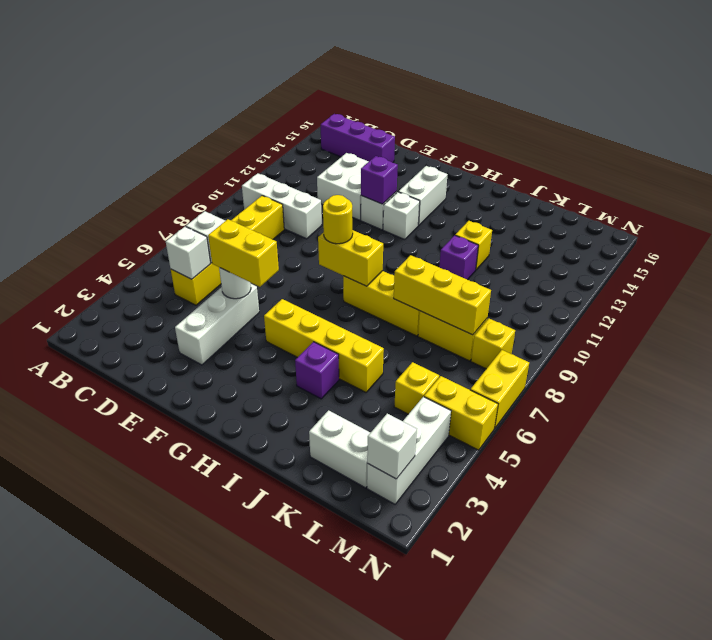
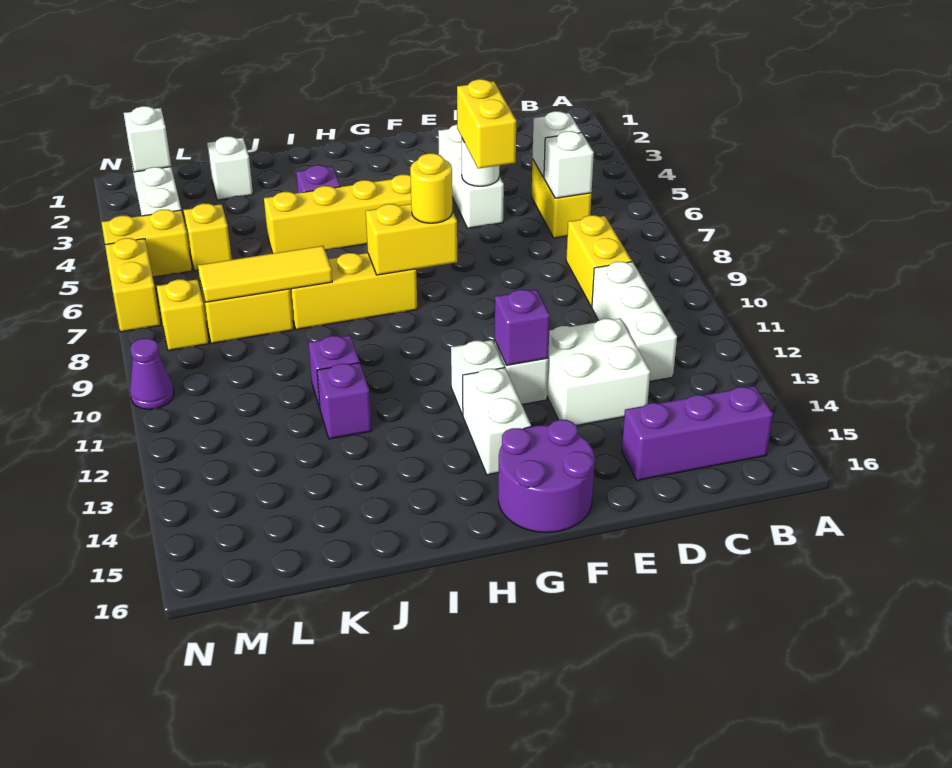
white 1x3 brick [242,173,322,239] -> white 1x3 brick turned to [592,262,677,382]
yellow 1x2 brick [208,219,279,287] -> yellow 1x2 brick turned to [457,79,516,169]
none -> purple 2x2 round brick [498,420,595,533]
yellow 1x3 brick [394,255,491,335] -> yellow 1x3 tile [198,246,332,302]
yellow 1x1 brick [455,221,492,270] -> purple 1x1 brick [317,363,372,439]
white 1x2 brick [309,410,370,488] -> white 1x1 brick [207,137,253,200]
none -> purple 1x1 cone [130,338,174,409]

